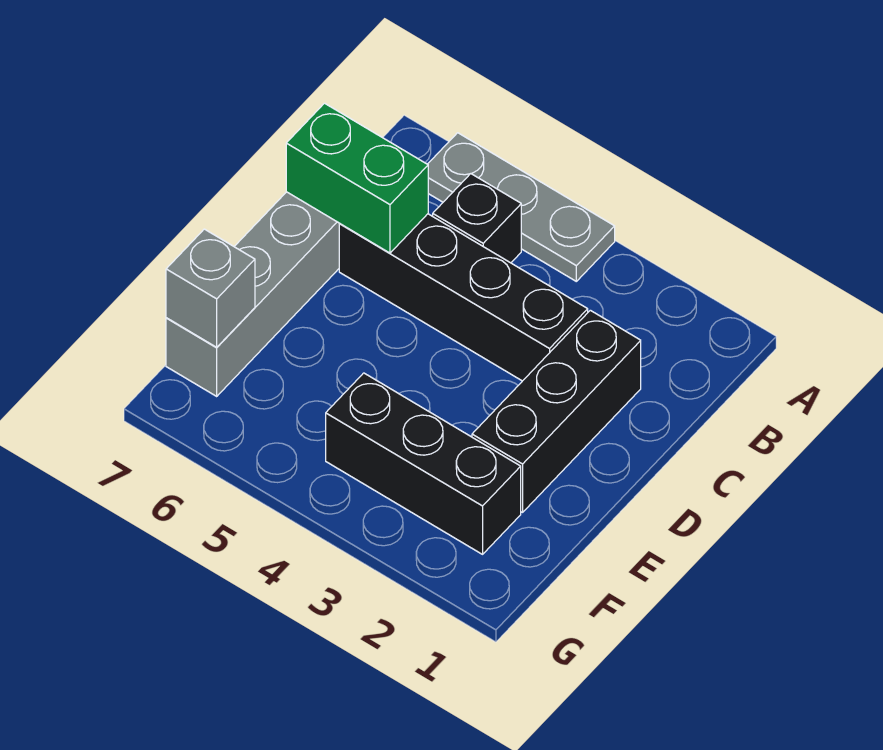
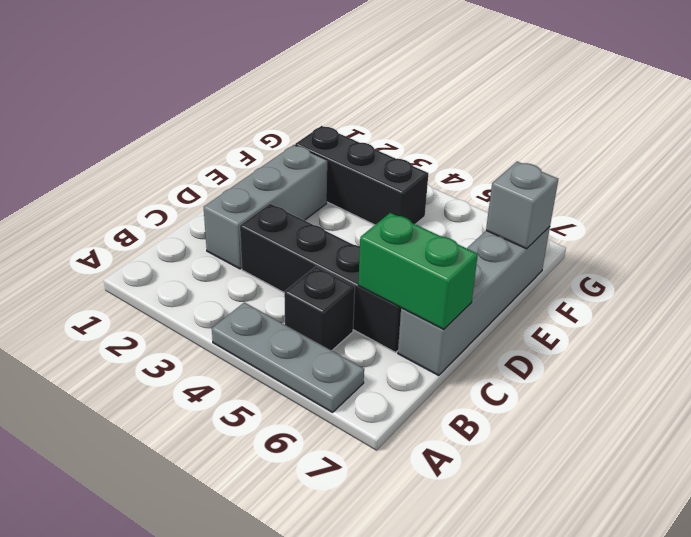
black 1x3 brick [472,310,641,512] -> grey 1x3 brick [204,145,327,269]

